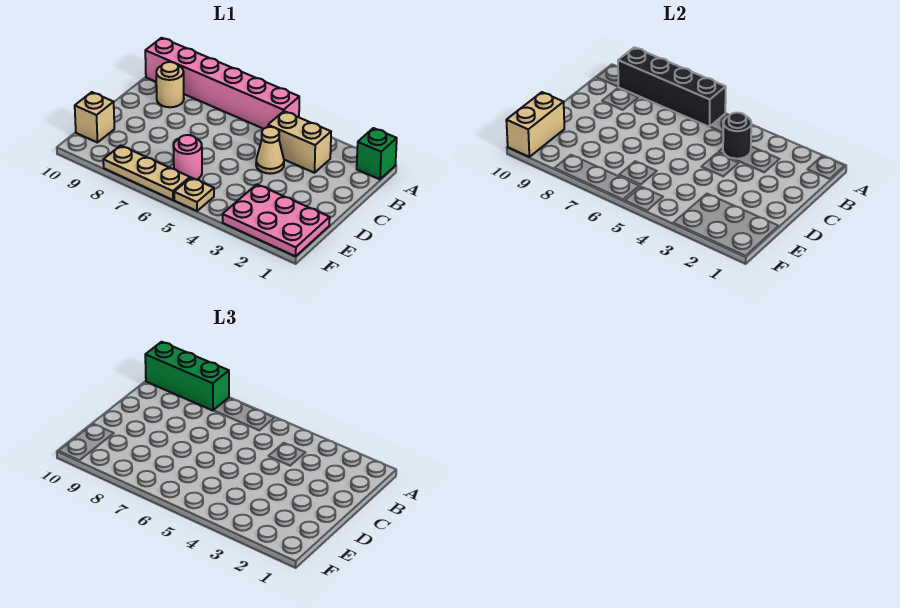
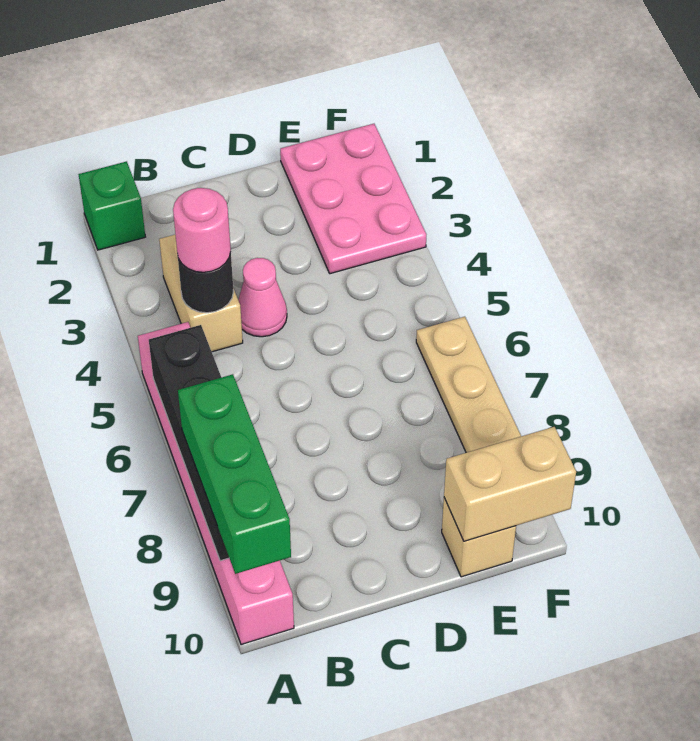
tan 1x1 round brick [156,62,184,107] -> none
tan 1x1 cone [256,127,284,174] -> pink 1x1 cone [238,258,287,337]
pink 1x1 round brick [174,135,202,180] -> pink 1x1 round brick moved to [173,188,231,272]
tan 1x1 plate [174,178,214,211] -> none

